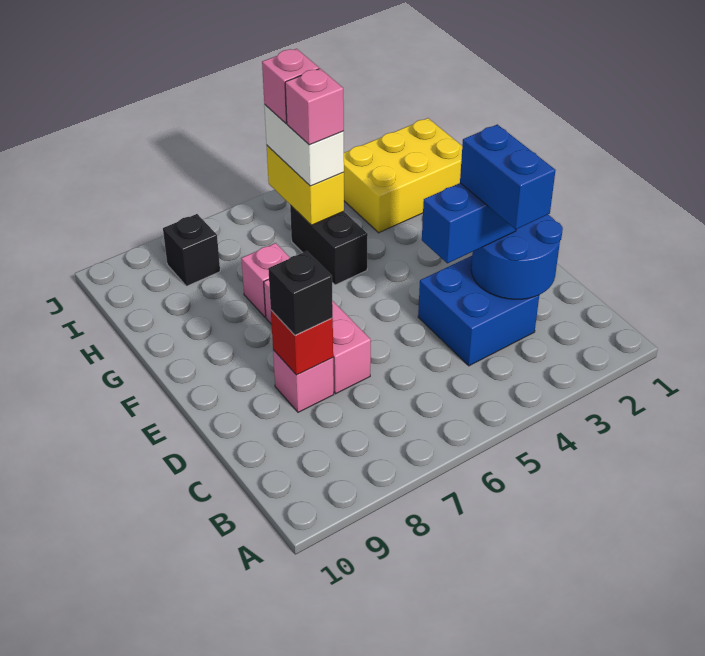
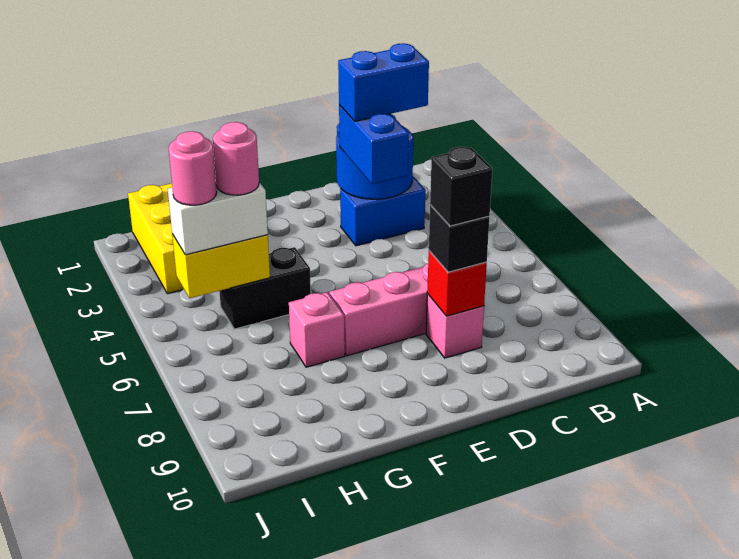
blue 2x2 brick [418,256,539,366] -> blue 1x2 brick [340,177,425,246]
pink 1x1 brick [285,69,344,145] -> pink 1x1 round brick [213,122,259,195]
pink 1x1 brick [262,49,319,123] -> pink 1x1 round brick [169,131,217,205]
black 1x1 brick [163,214,220,286] -> black 1x1 brick moved to [430,147,492,226]

